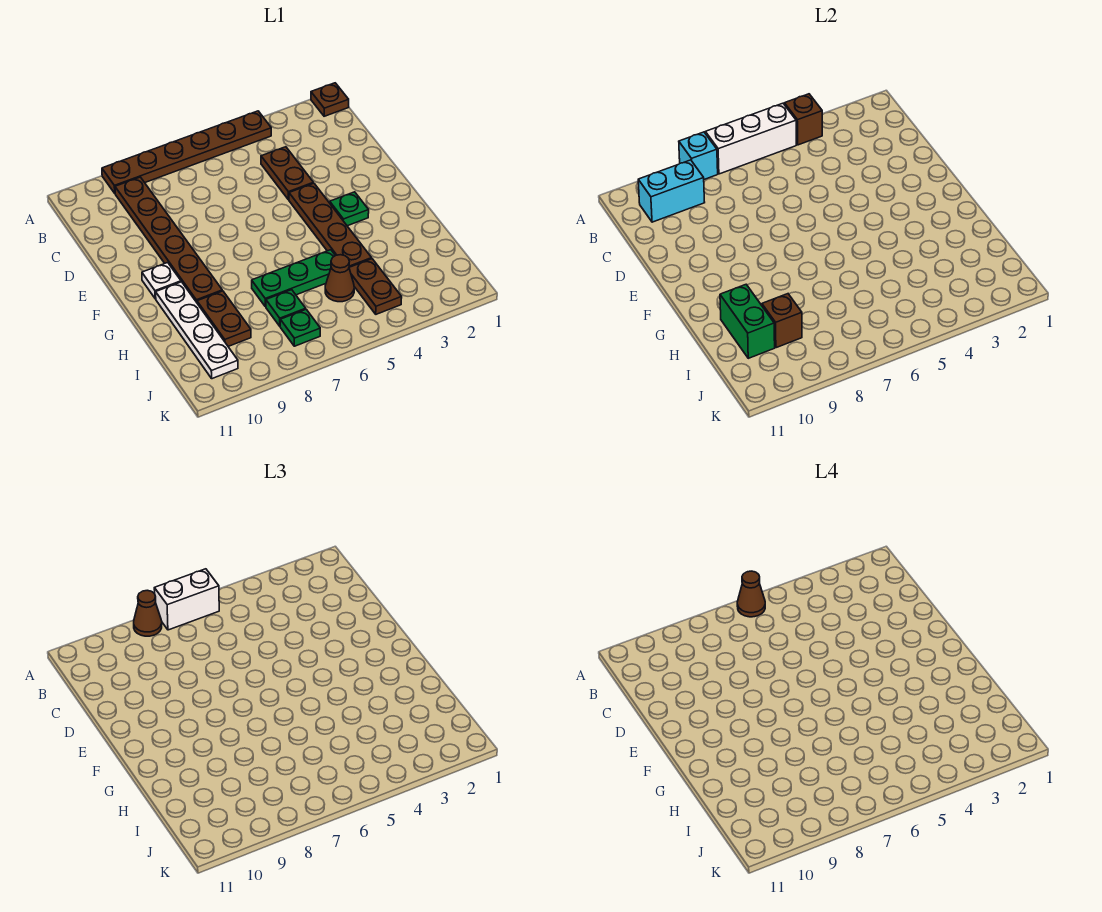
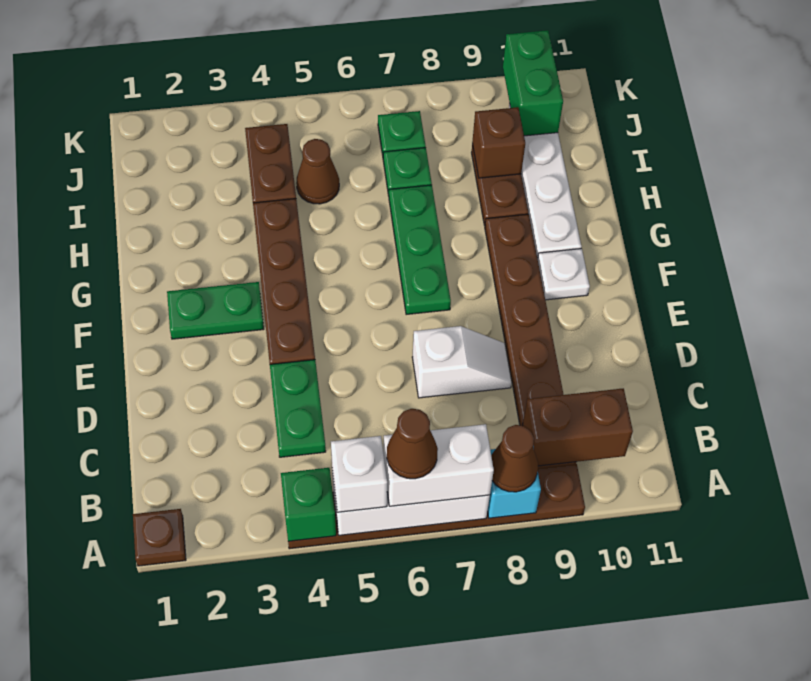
brown 1x1 brick [784,94,822,145] -> green 1x1 brick [281,468,336,541]
none -> white 1x1 brick [331,436,387,512]
cyan 1x2 brick [638,160,705,222] -> brown 1x2 brick [523,388,633,466]
brown 1x2 plate [261,147,313,200] -> green 1x2 plate [270,360,326,457]
none -> white 1x2 slope [412,326,512,398]
green 1x1 plate [330,192,369,226] -> green 1x2 plate [167,282,264,339]
green 1x3 plate [252,250,335,307] -> green 1x3 plate turned to [389,185,451,315]
green 1x2 brick [720,285,775,358] -> green 1x2 brick moved to [503,30,563,136]

